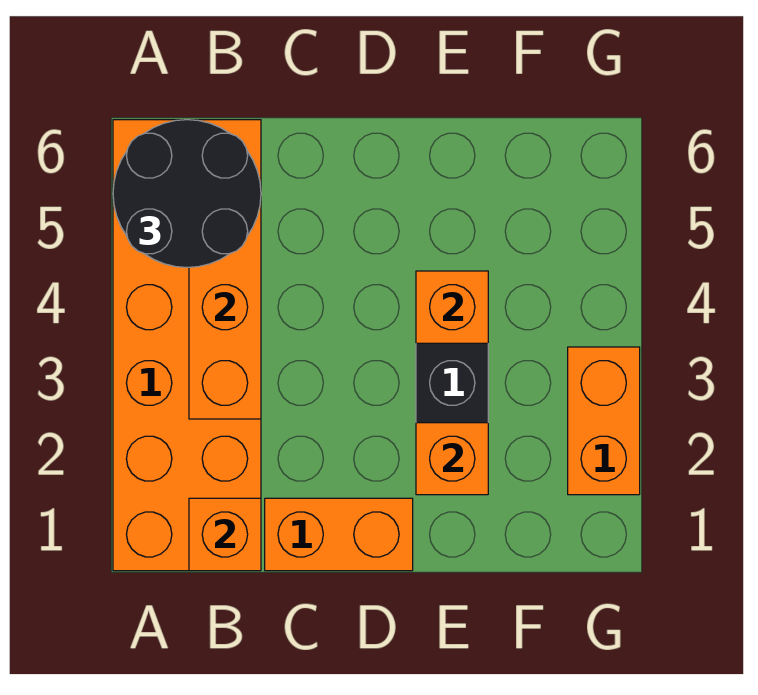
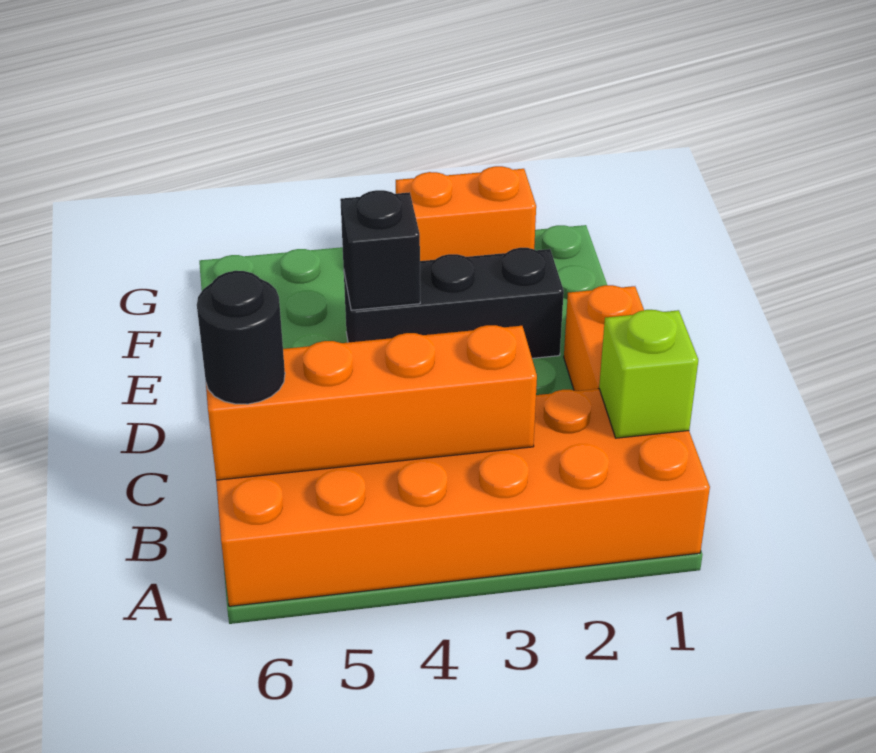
black 2x2 round brick [113,120,261,267] -> black 1x1 round brick [197,271,285,404]
orange 1x1 brick [189,498,261,571] -> lime 1x1 brick [599,310,698,438]
orange 1x1 brick [416,423,488,495] -> none
orange 1x1 brick [416,271,488,343] -> black 1x1 brick [340,190,420,310]

